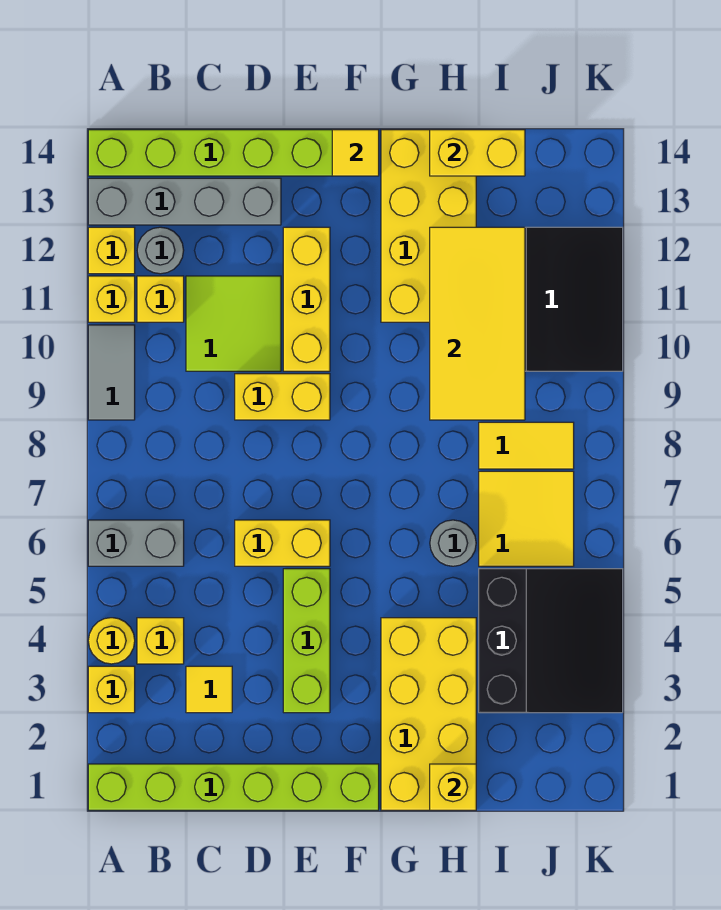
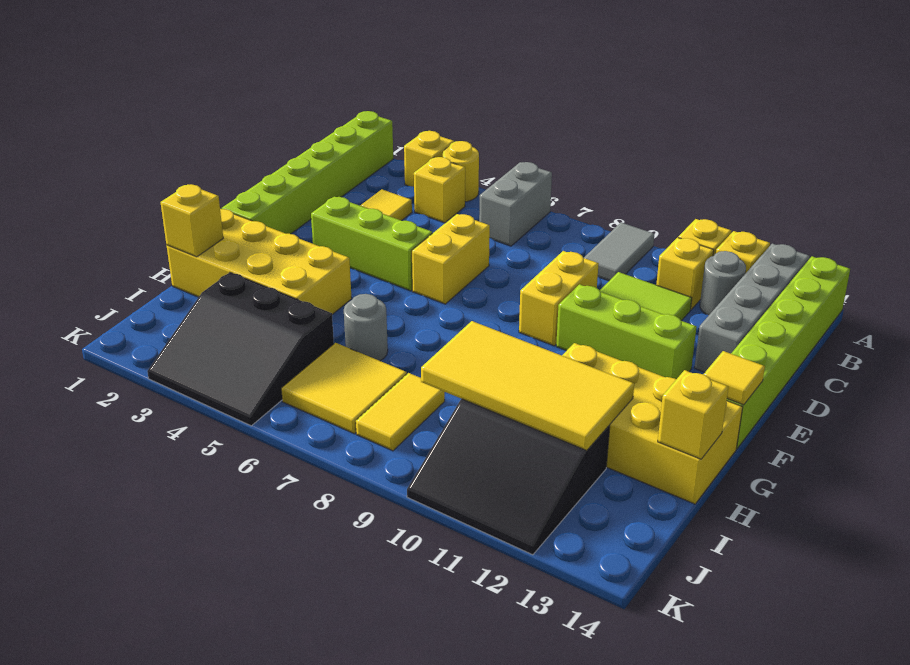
grey 1x2 tile [88,325,135,420] -> grey 1x2 tile turned to [584,223,654,281]
yellow 1x3 brick [283,227,330,371] -> lime 1x3 brick [556,284,697,379]
yellow 1x2 brick [430,130,525,176] -> yellow 1x1 brick [658,370,728,459]

